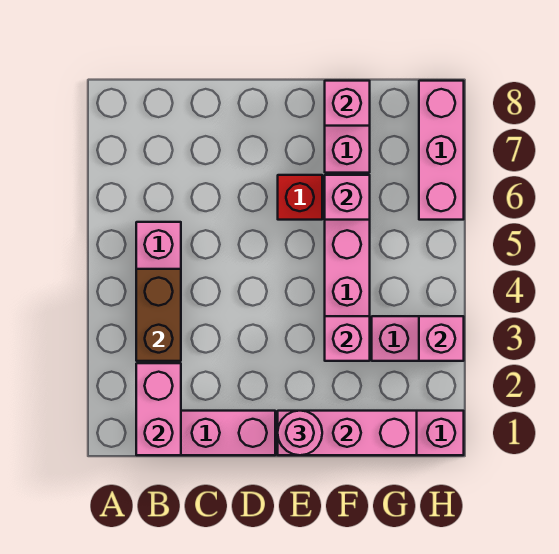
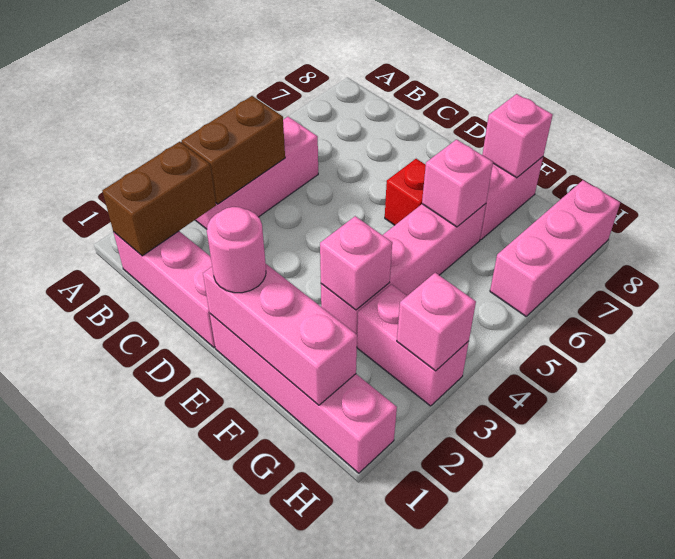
pink 1x2 brick [136,363,181,455] -> brown 1x2 brick [102,142,216,256]

